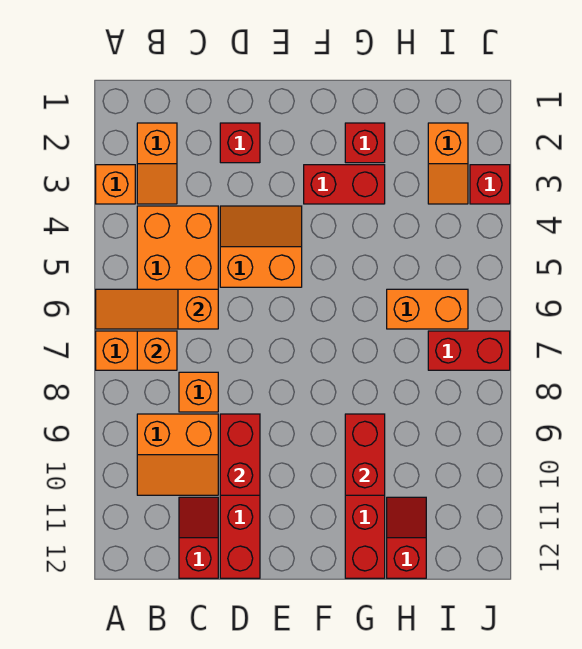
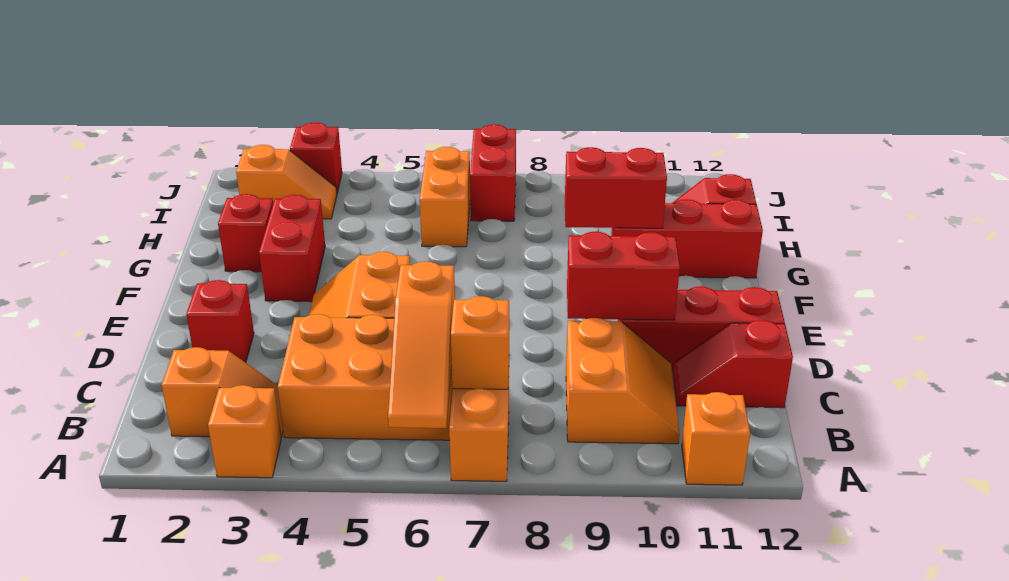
orange 1x1 brick [179,372,218,412] -> orange 1x1 brick moved to [682,392,750,485]

